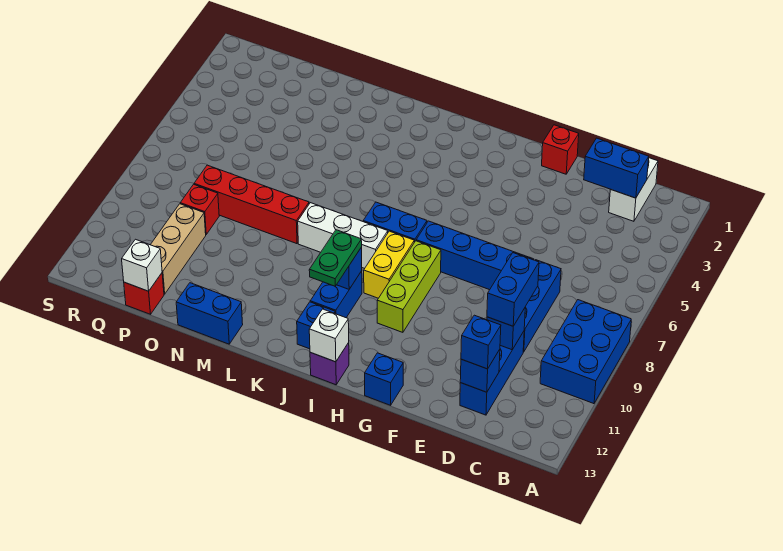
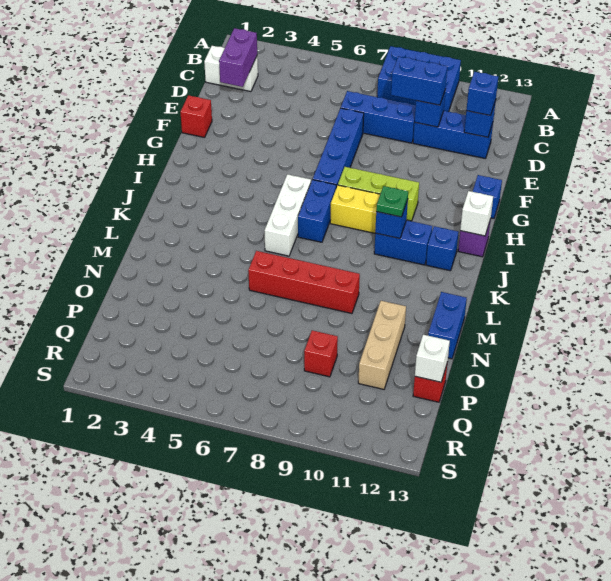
blue 1x2 brick [584,138,649,198] -> purple 1x2 brick [219,28,257,87]
white 1x3 brick [298,203,388,269] -> white 1x3 brick moved to [265,174,311,256]
green 1x2 plate [309,230,362,286] -> green 1x1 plate [376,186,408,217]
red 1x4 brick [194,165,309,244] -> red 1x4 brick turned to [248,251,360,313]
tan 1x3 brick [151,204,206,294] -> tan 1x3 brick turned to [358,301,406,389]

